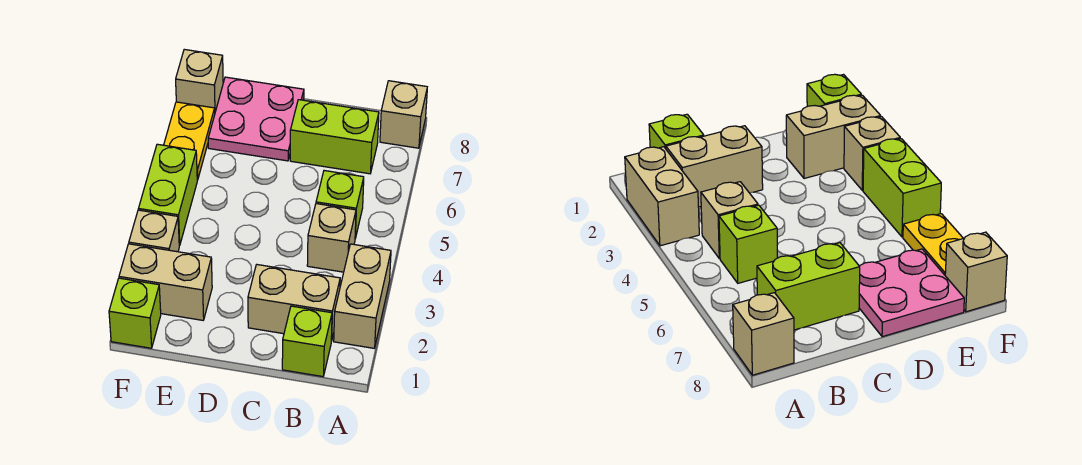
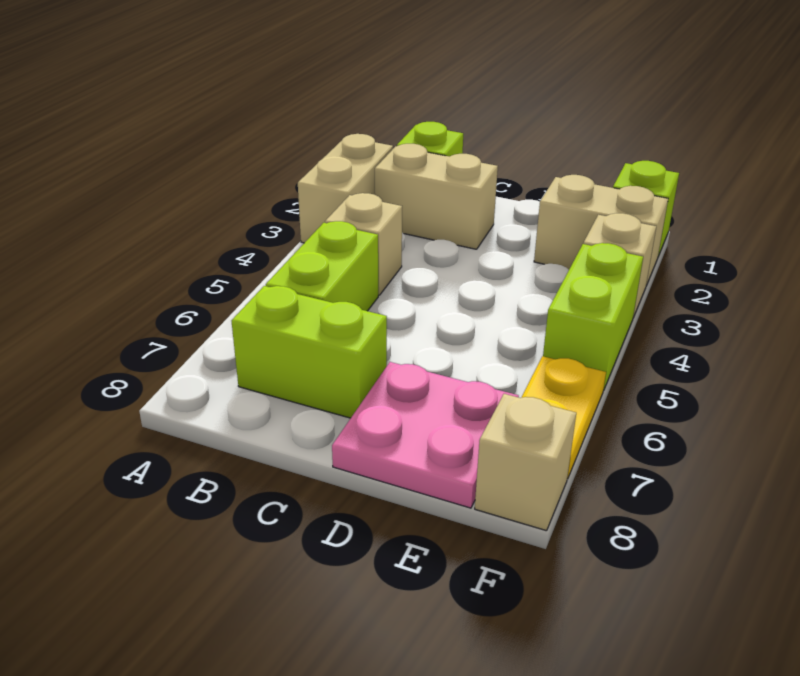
tan 1x1 brick [380,81,427,148] -> none
lime 1x1 brick [316,171,364,238] -> lime 1x2 brick [266,221,378,311]

